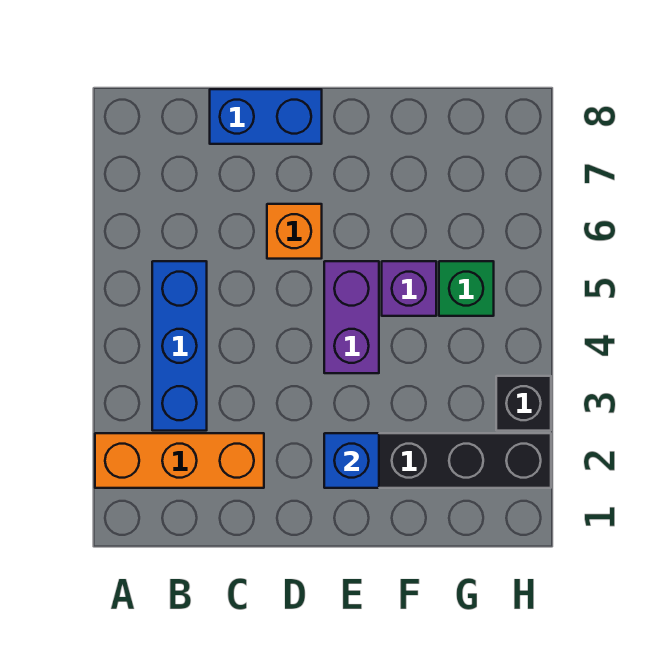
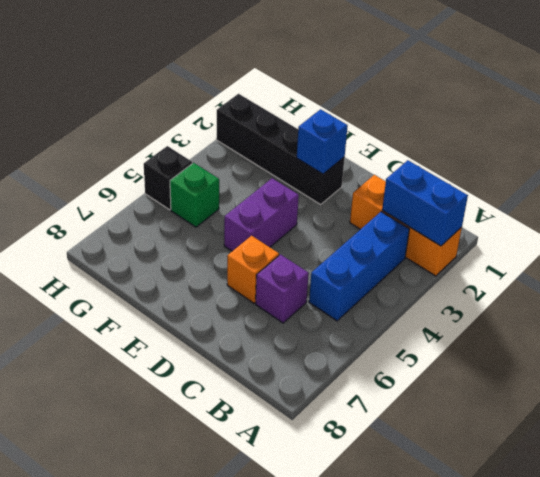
blue 1x2 brick [210,89,322,144] -> blue 1x2 brick moved to [382,160,468,246]
purple 1x1 brick [382,261,436,316] -> purple 1x1 brick moved to [256,255,309,323]
black 1x1 brick [496,376,551,431] -> black 1x1 brick moved to [144,146,192,210]

